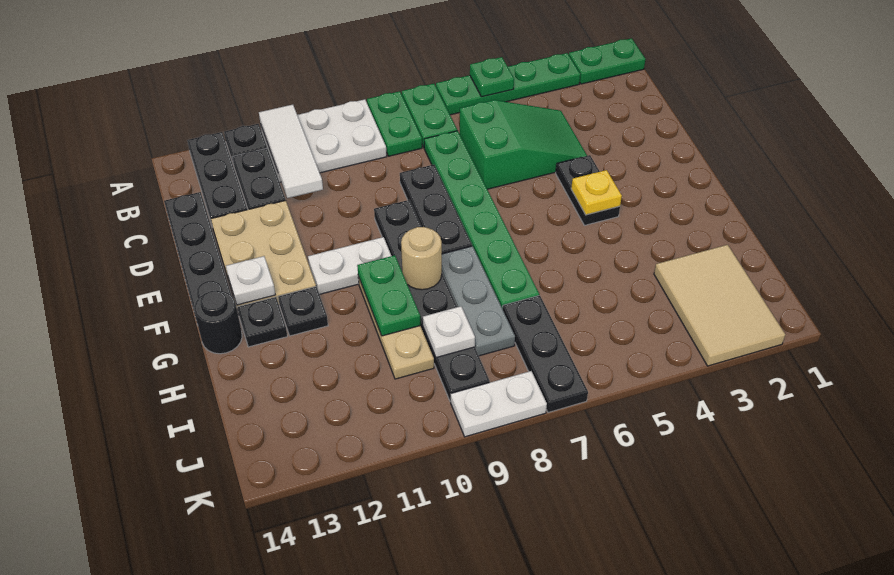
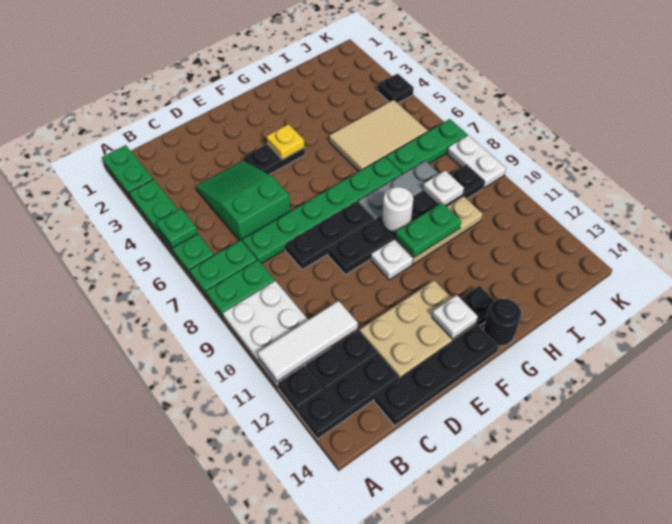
white 1x2 plate [308,237,391,294] -> white 1x1 plate [371,240,413,280]
tan 1x1 round brick [401,227,442,290] -> white 1x1 round brick [382,187,413,232]
black 1x1 plate [278,286,328,336] -> black 1x1 plate moved to [378,74,414,103]
tan 2x3 tile [654,245,785,366] -> tan 2x3 tile moved to [329,100,428,171]
black 1x3 plate [503,295,588,413] -> green 1x3 plate [386,119,467,174]

